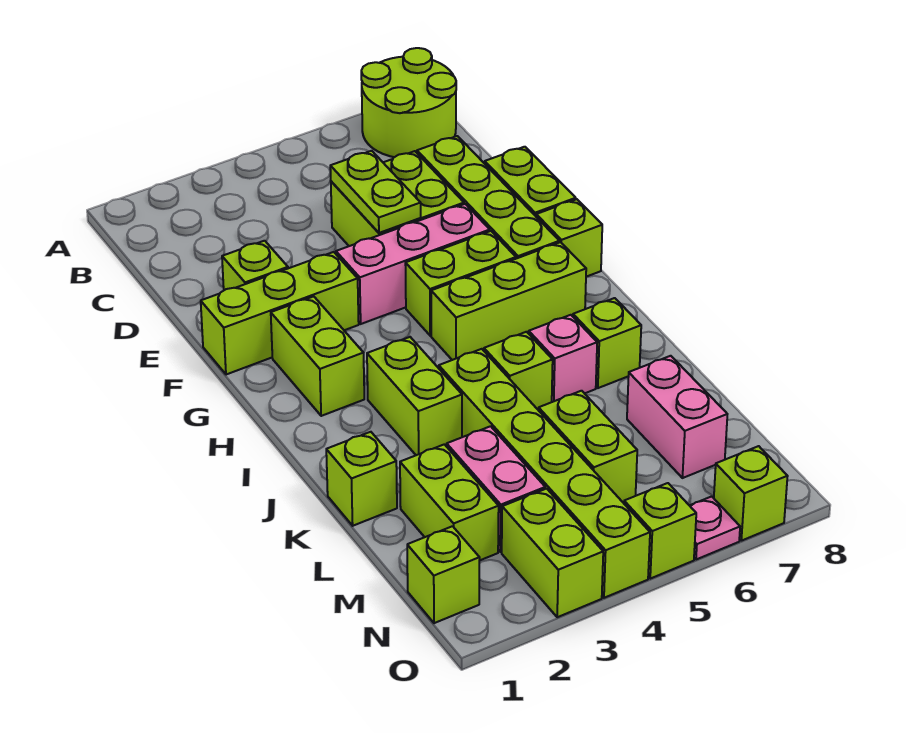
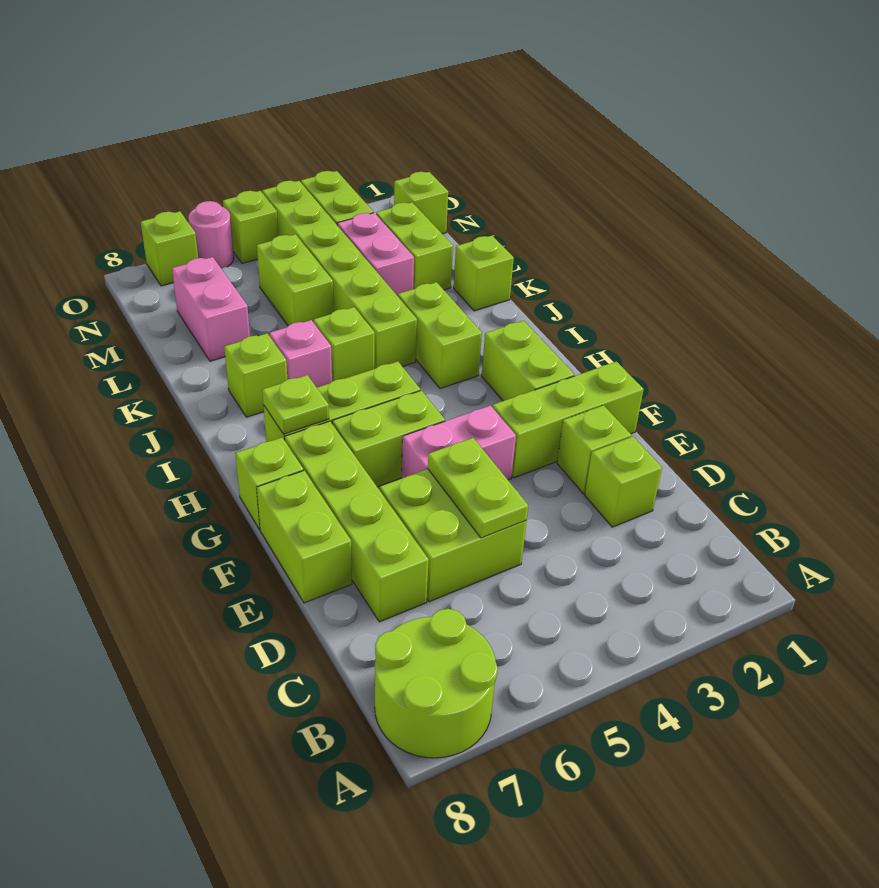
none -> lime 1x1 brick [585,437,662,527]
pink 1x3 brick [336,204,490,324] -> pink 1x2 brick [402,406,516,480]
none -> lime 1x1 plate [262,375,329,434]
pink 1x1 plate [689,496,740,560] -> pink 1x1 round brick [188,201,234,269]

